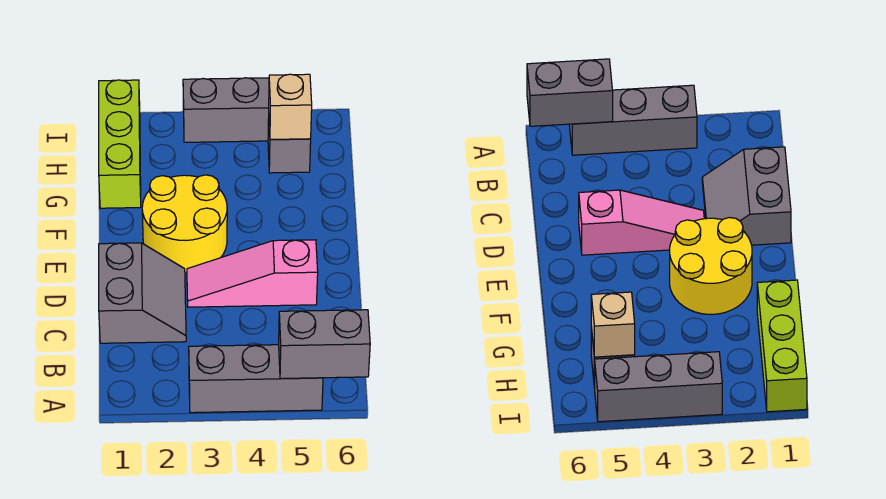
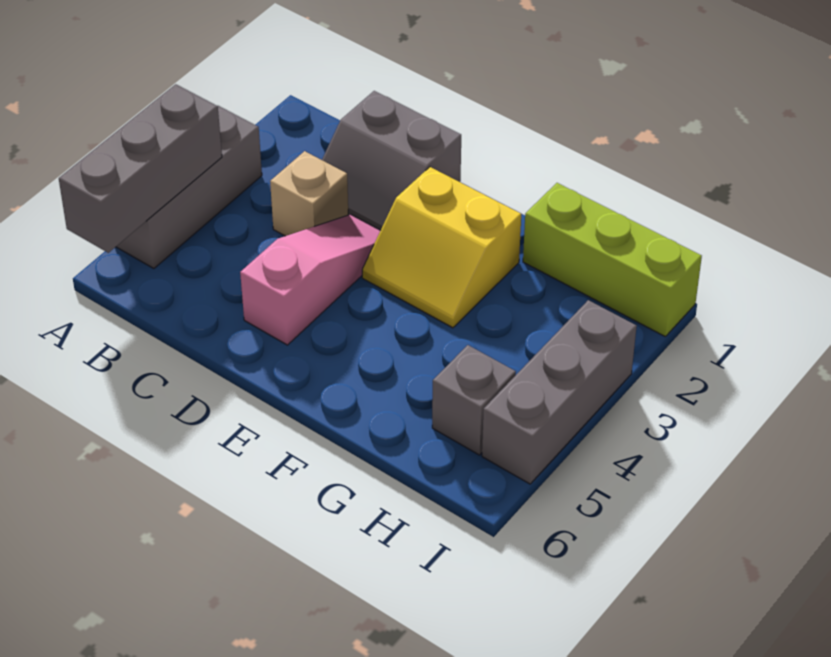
grey 1x2 brick [279,310,370,379] -> grey 1x3 brick [59,84,222,253]
yellow 2x2 round brick [142,175,227,273] -> yellow 2x2 slope [362,167,521,328]
tan 1x1 brick [269,74,312,139] -> tan 1x1 brick moved to [270,151,348,236]

